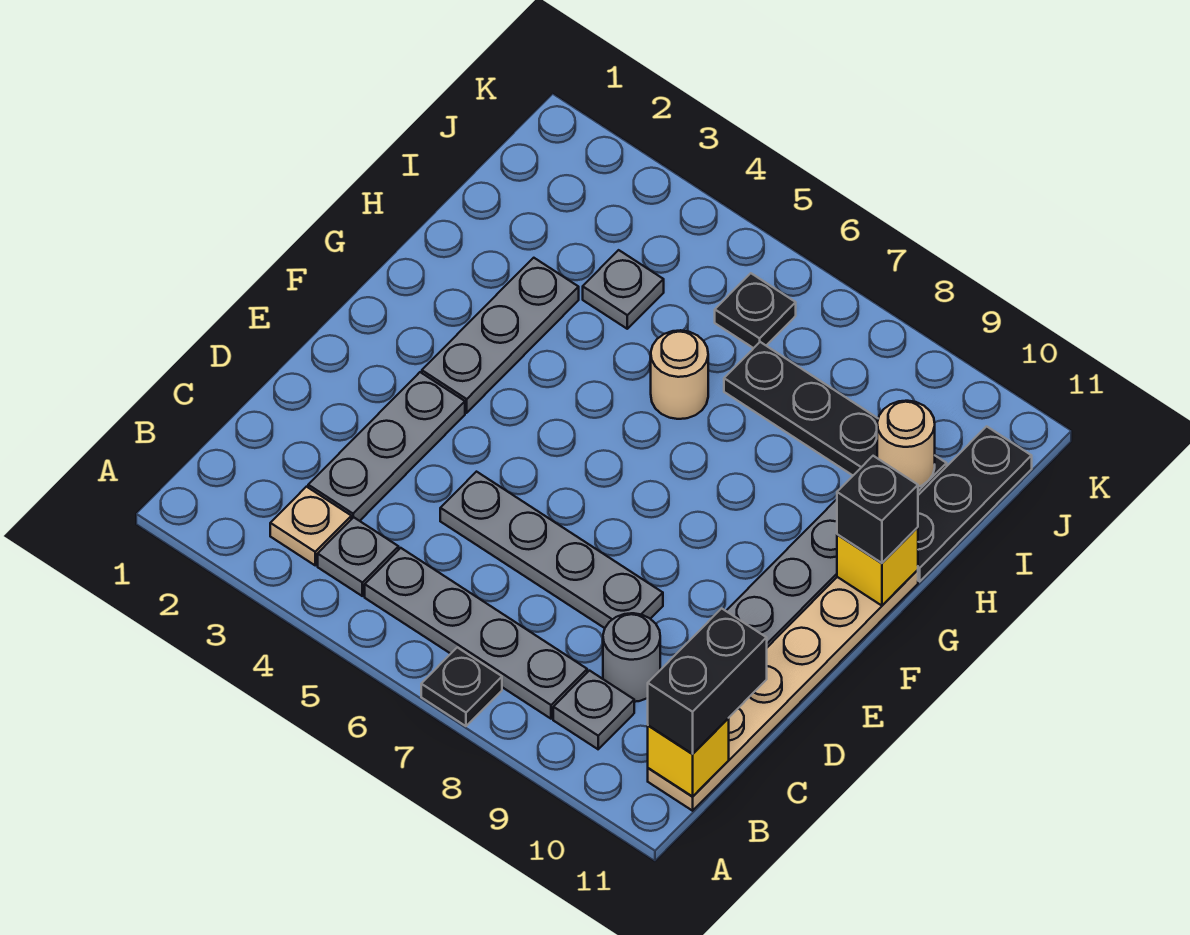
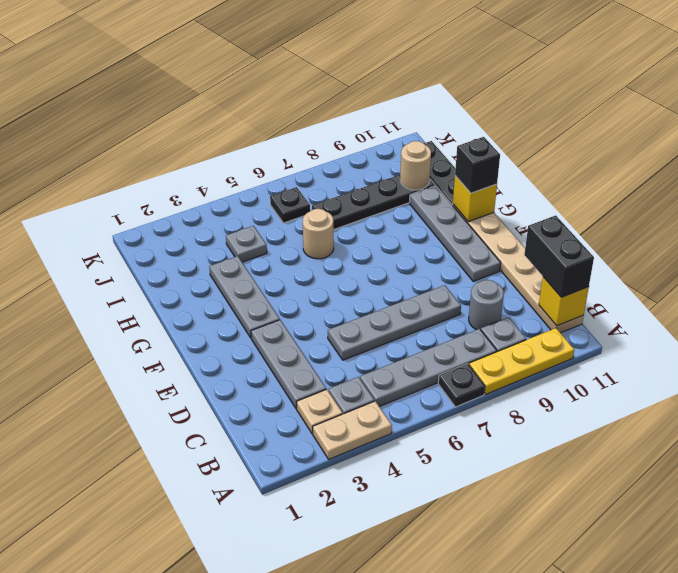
none -> tan 1x2 plate [313,401,392,459]
none -> yellow 1x3 plate [469,328,574,394]

